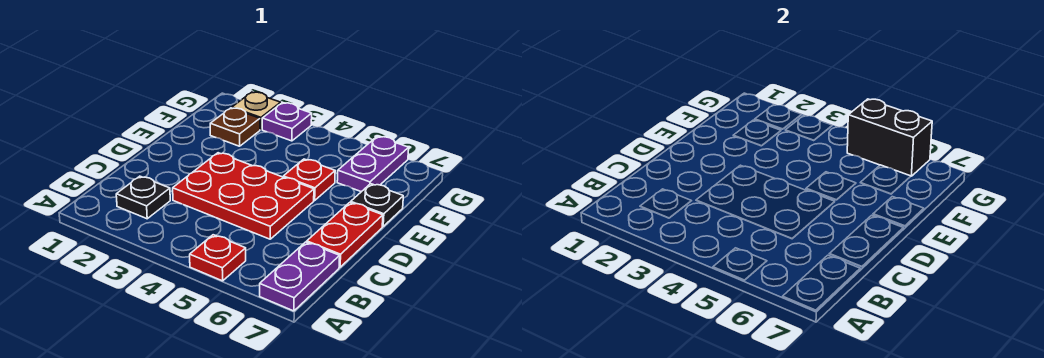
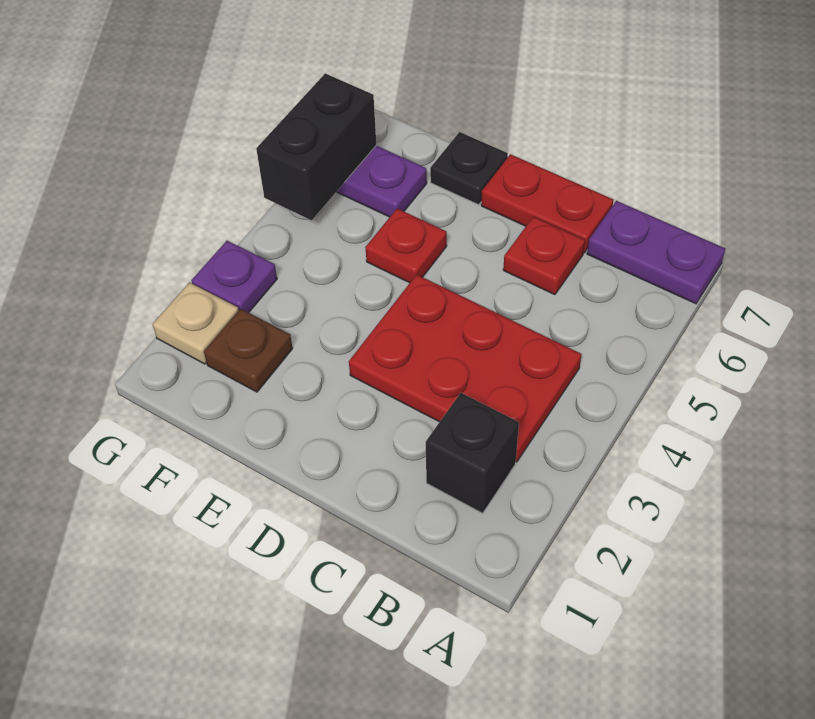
red 1x1 plate [190,235,246,281] -> red 1x1 plate moved to [503,217,585,295]
black 1x1 plate [116,176,170,219] -> black 1x1 brick [426,393,519,513]
red 2x3 plate [173,153,314,239] -> red 2x3 plate turned to [349,274,581,462]

